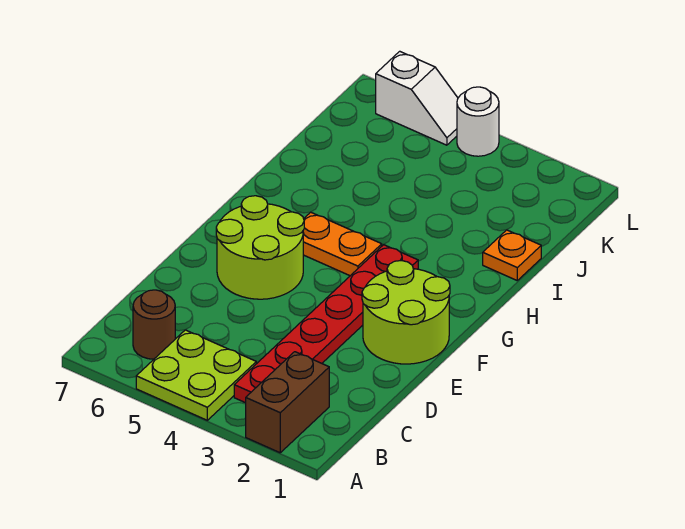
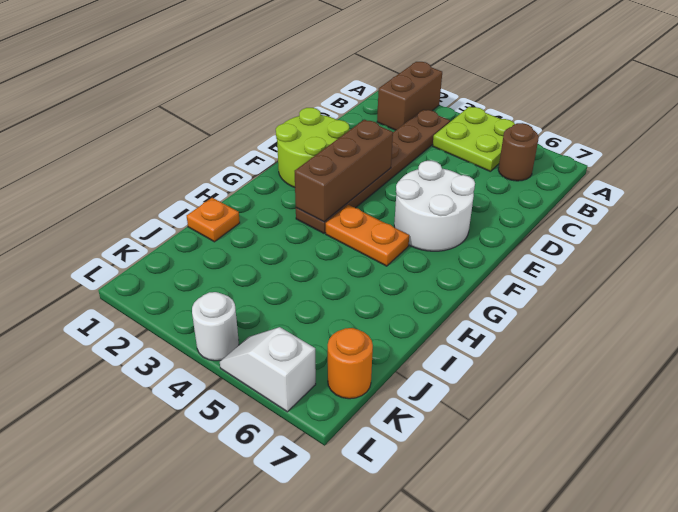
red 1x6 plate [234,245,418,403] -> brown 1x6 plate [296,109,450,233]
none -> brown 1x3 brick [295,120,393,222]
lime 2x2 round brick [216,196,304,299] -> white 2x2 round brick [394,161,475,251]
none -> orange 1x1 round brick [328,328,373,399]

